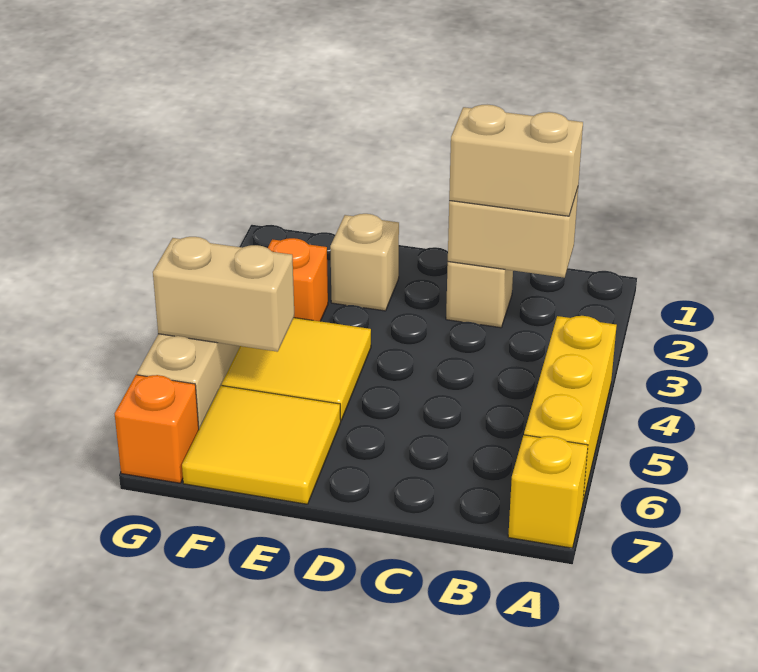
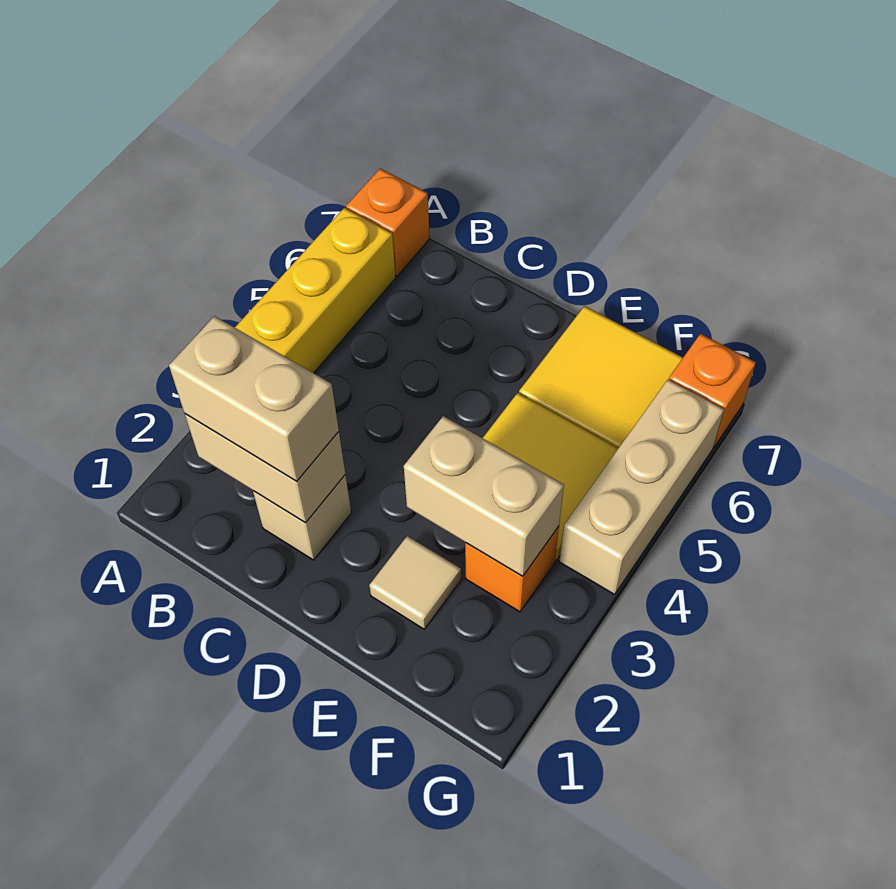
yellow 1x1 brick [508,435,588,548] -> orange 1x1 brick [346,169,429,276]
tan 1x1 brick [330,214,399,311] -> tan 1x1 tile [369,536,461,629]
tan 1x2 brick [153,237,294,352] -> tan 1x2 brick moved to [404,416,564,576]

